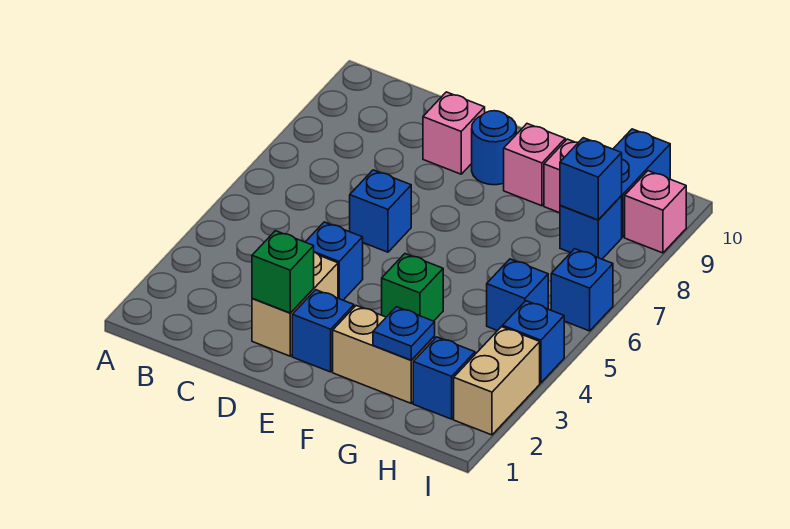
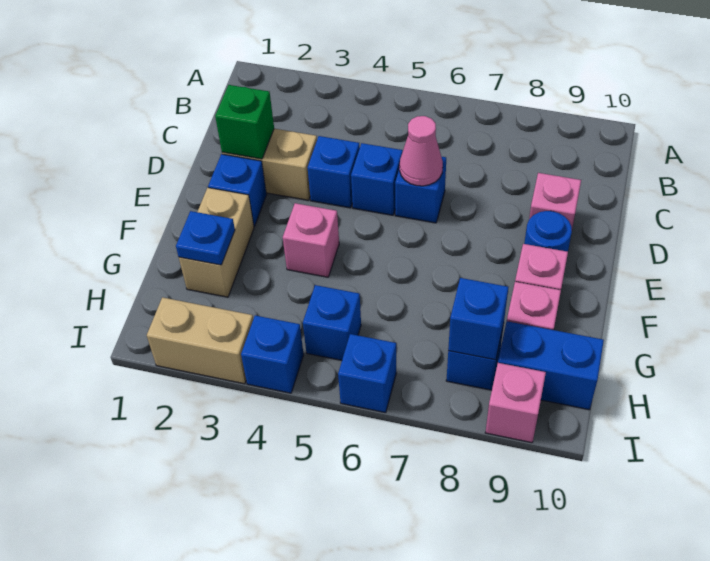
none -> pink 1x1 cone [400,116,443,186]
green 1x1 brick [382,254,443,321] -> pink 1x1 brick [283,203,339,277]
blue 1x1 brick [413,337,475,419] -> blue 1x1 brick moved to [351,143,403,215]

